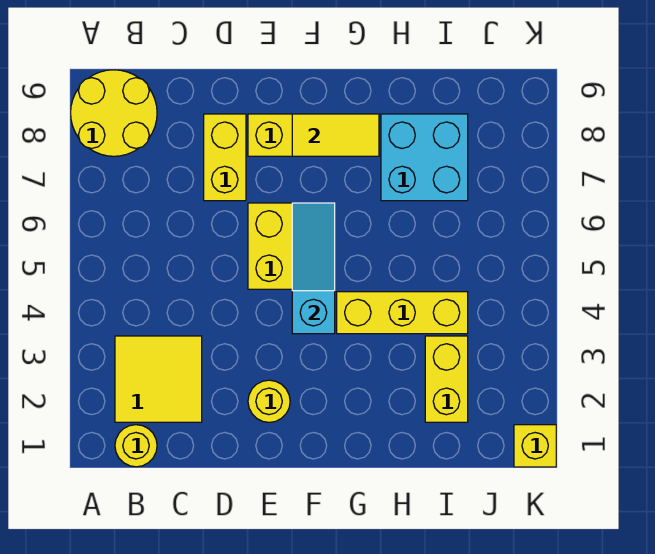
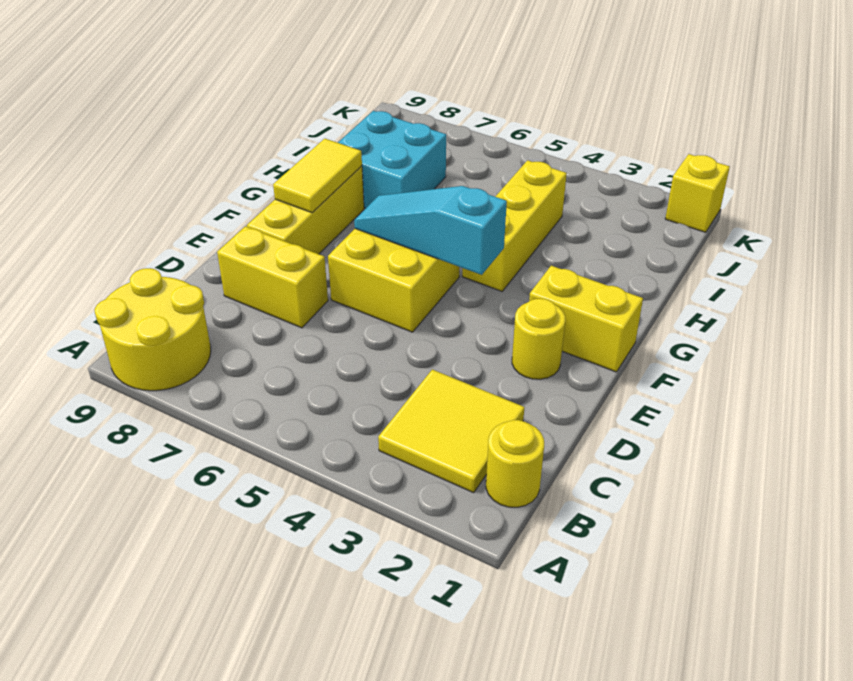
yellow 1x2 brick [425,336,468,422] -> yellow 1x2 brick moved to [529,266,643,372]

